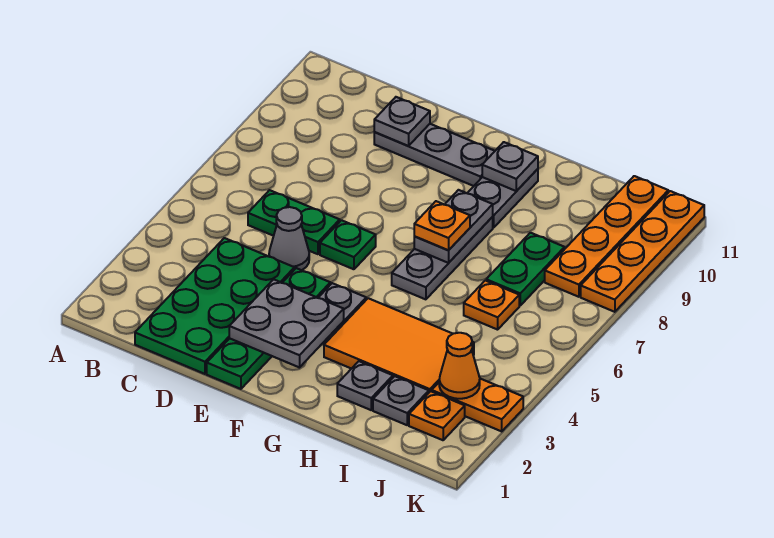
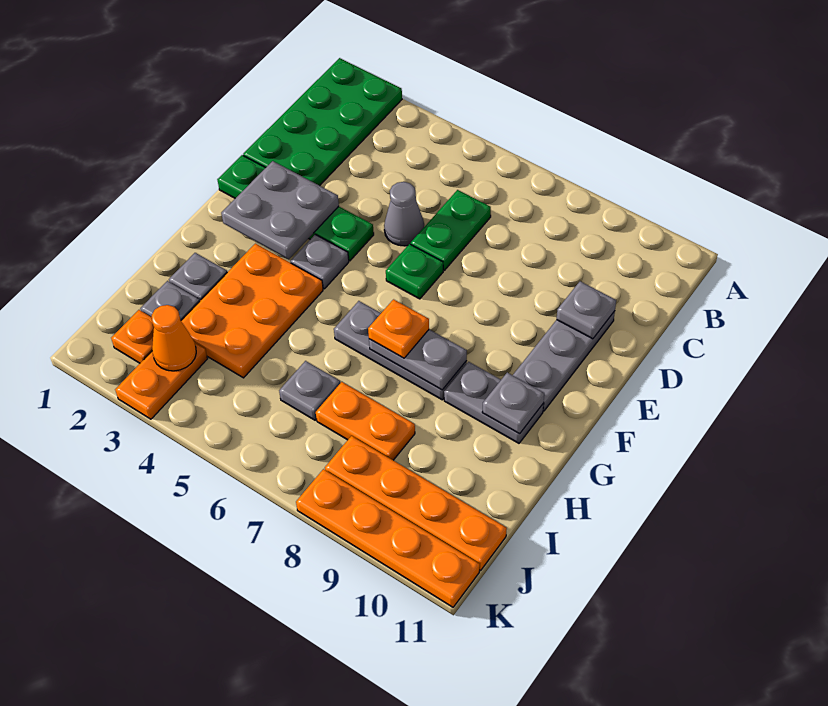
green 2x4 plate [135,238,294,374] -> green 2x4 plate turned to [243,58,402,186]
orange 2x3 tile [324,298,474,392] -> orange 2x3 plate [181,244,323,378]
orange 1x1 plate [464,281,519,330] -> grey 1x1 plate [279,361,340,420]
green 1x2 plate [486,233,565,305] -> orange 1x2 plate [316,382,415,460]

